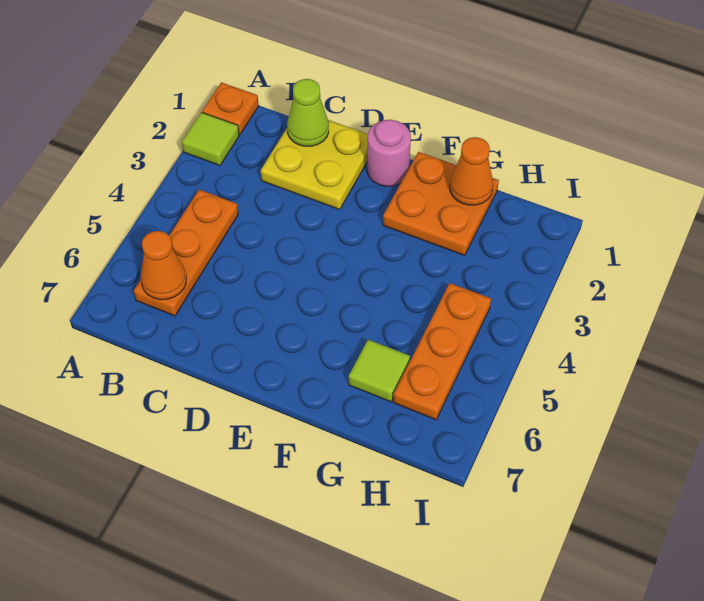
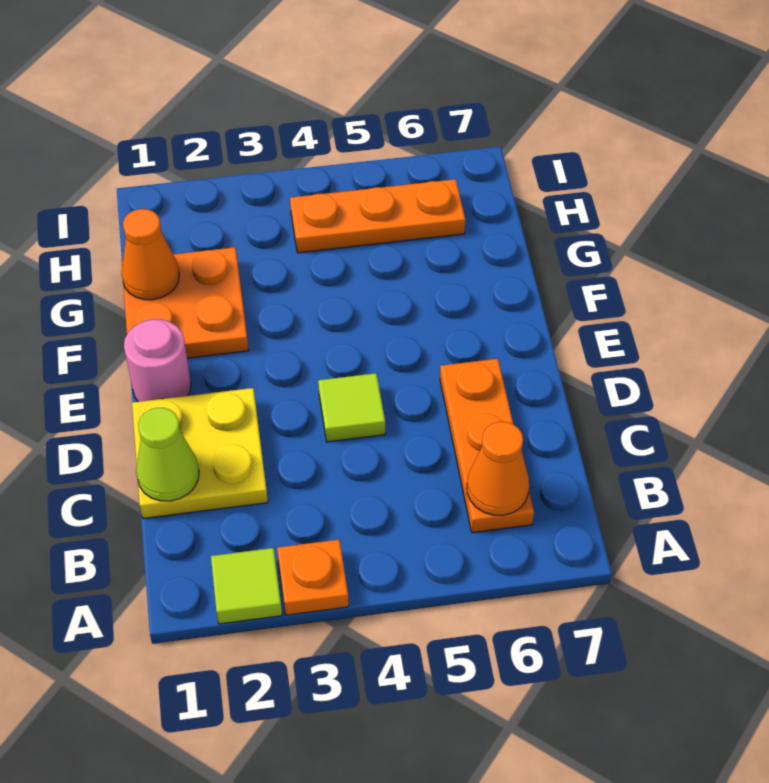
orange 1x1 plate [202,82,259,135] -> orange 1x1 plate moved to [277,540,349,615]
orange 1x3 plate [134,190,238,316] -> orange 1x3 plate turned to [440,359,534,533]
lime 1x1 tile [349,340,410,402] -> lime 1x1 tile moved to [318,373,385,442]

